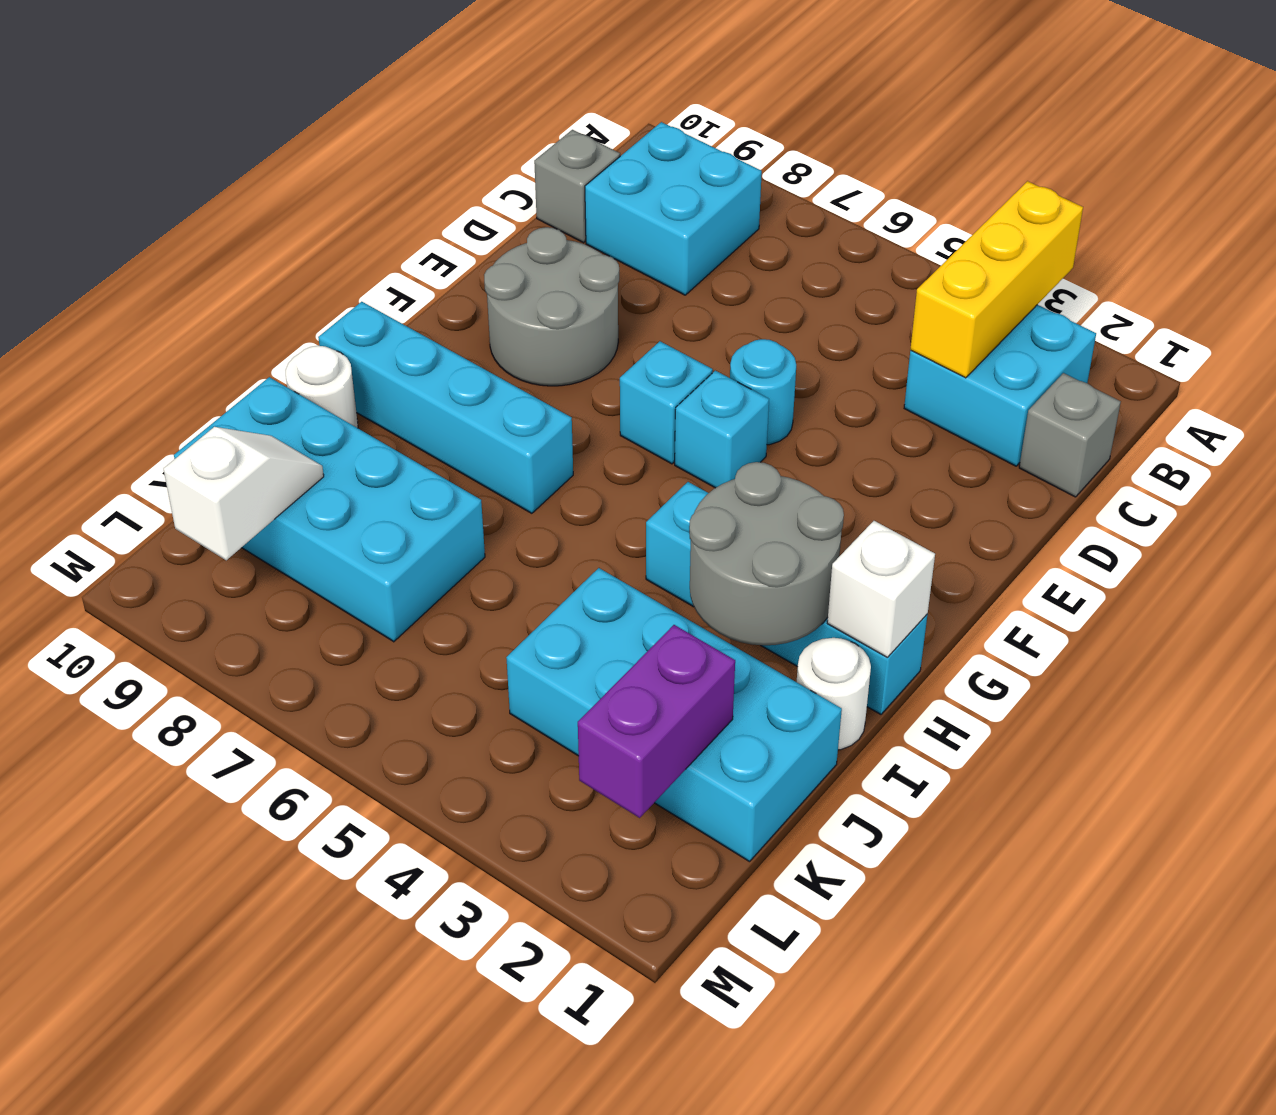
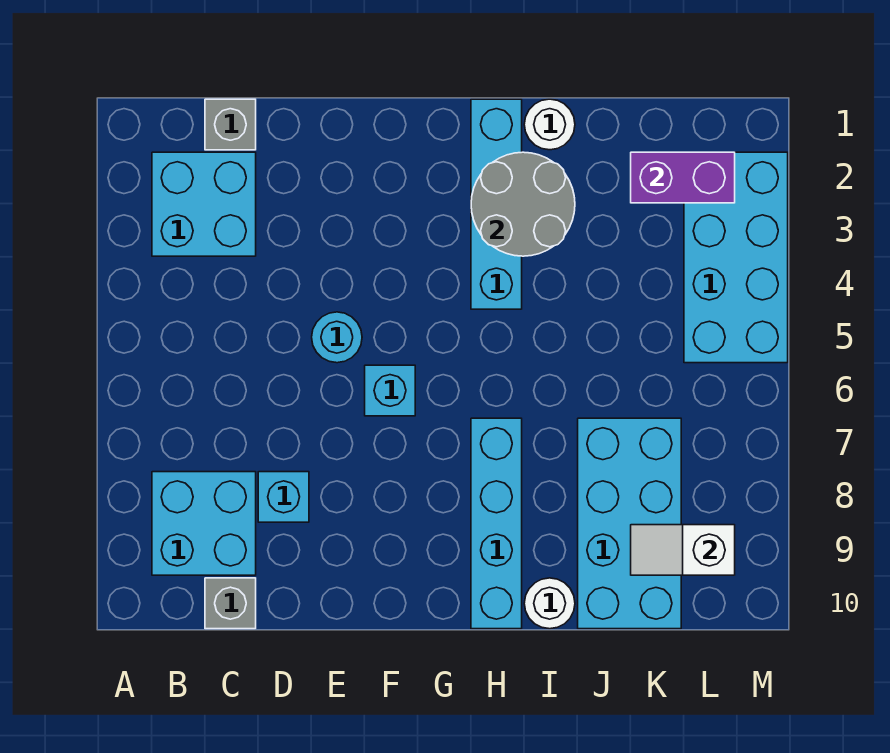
yellow 1x3 brick [910,181,1083,378] -> none
grey 2x2 round brick [484,227,619,386] -> none
cyan 1x1 brick [675,371,769,488] -> cyan 1x1 brick moved to [258,472,309,522]
white 1x1 brick [827,521,935,658] -> none
cyan 2x4 brick [506,568,842,862] -> cyan 2x4 brick moved to [684,152,788,363]

